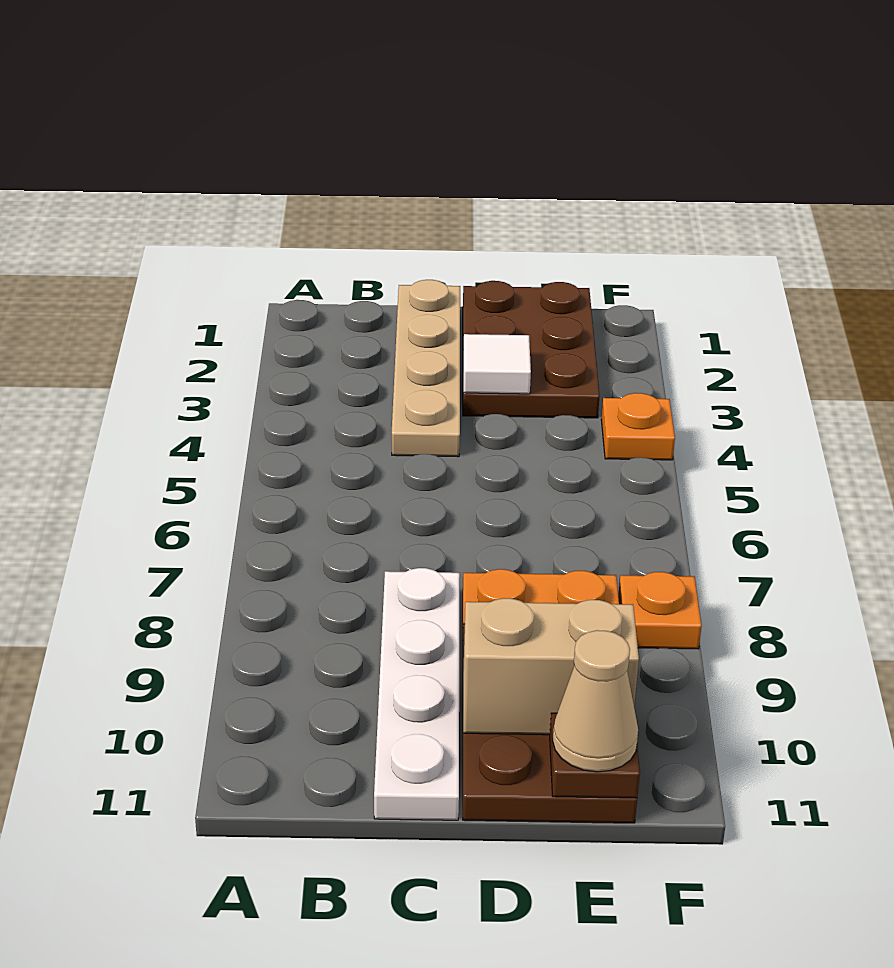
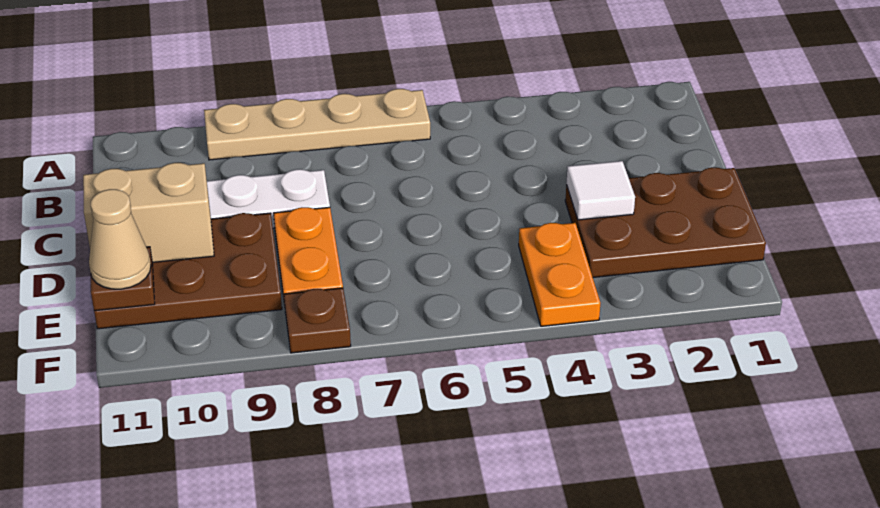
tan 1x4 plate [392,280,460,457] -> tan 1x4 plate moved to [204,89,430,160]
tan 1x2 brick [463,598,639,735] -> tan 1x2 brick turned to [83,163,214,262]
orange 1x1 plate [601,393,675,460] -> orange 1x2 plate [519,223,600,326]
orange 1x1 plate [618,572,702,649] -> brown 1x1 plate [284,288,351,353]

